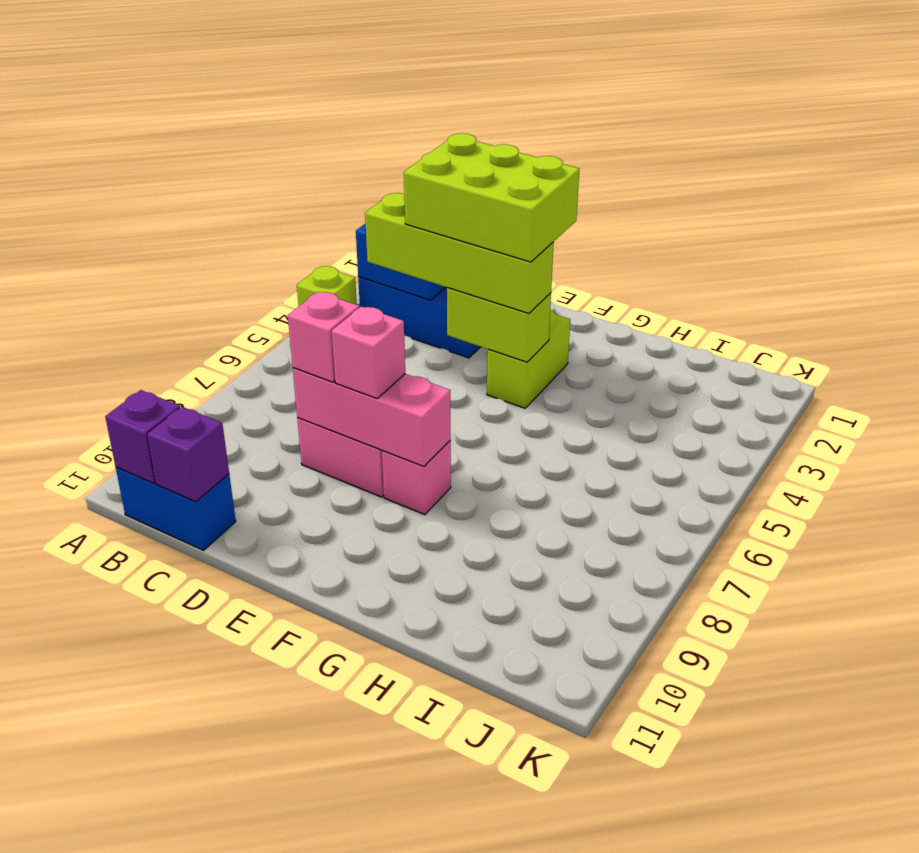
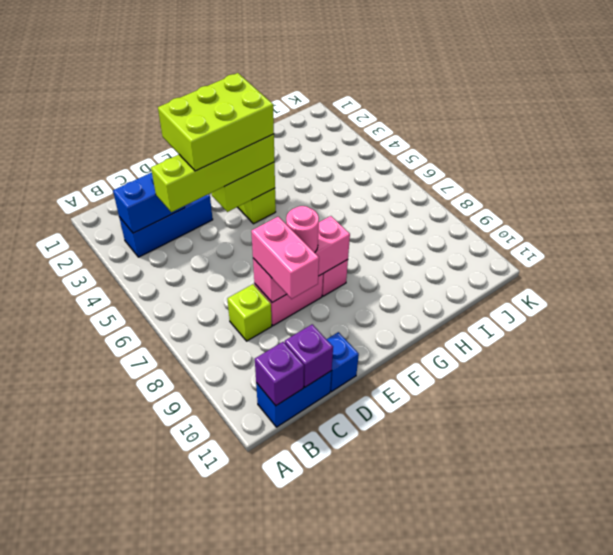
lime 1x1 brick [297,266,357,307] -> lime 1x1 brick moved to [228,284,272,341]
pink 1x1 brick [288,292,359,382] -> pink 1x2 brick [251,217,319,299]
none -> blue 1x1 brick [326,332,359,392]
pink 1x1 brick [332,307,405,398] -> pink 1x1 round brick [286,206,319,253]

